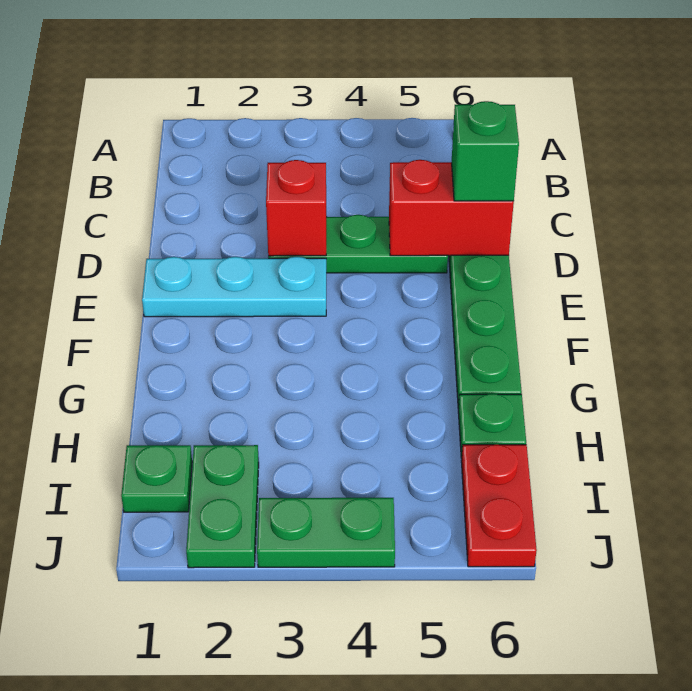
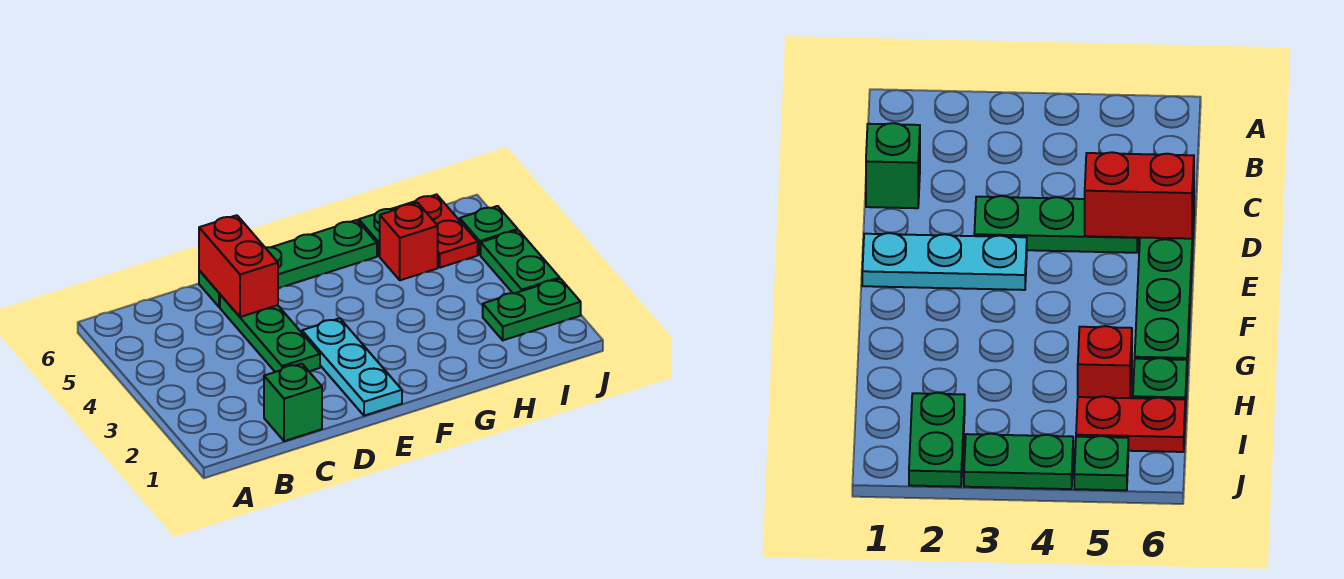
red 1x1 brick [266,160,327,256] -> red 1x1 brick moved to [380,203,438,280]
green 1x1 brick [452,101,519,201] -> green 1x1 brick moved to [264,364,322,441]
green 1x1 plate [121,445,192,512] -> green 1x1 plate moved to [460,206,518,255]
red 1x2 plate [461,445,537,567] -> red 1x2 plate turned to [399,194,478,268]

